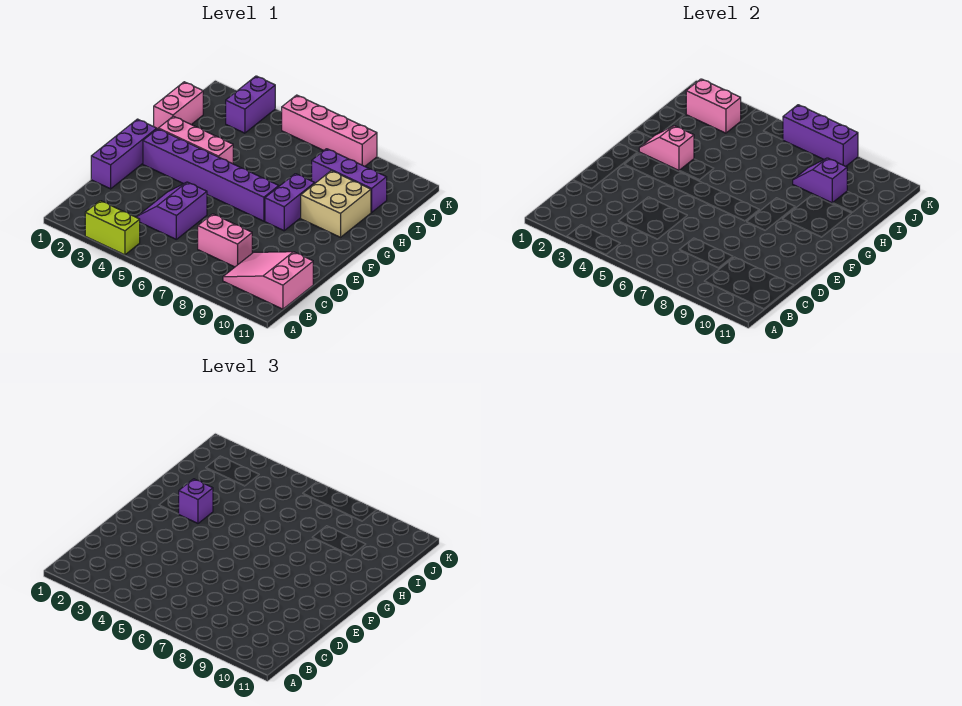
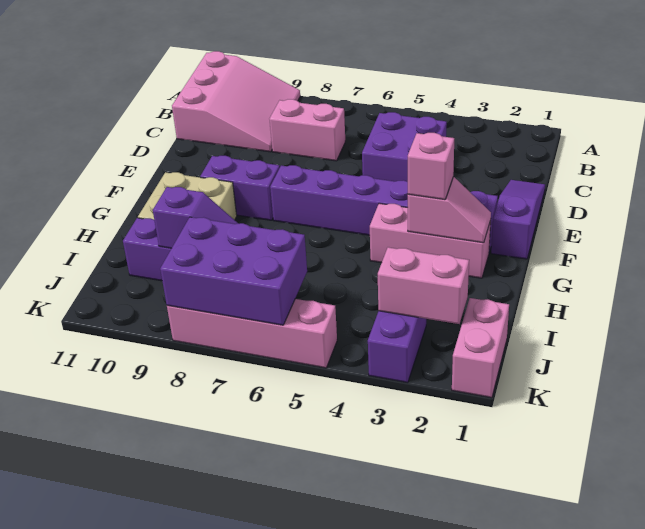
lime 1x2 brick [85,201,140,255] -> none
pink 2x3 slope [223,252,313,309] -> pink 3x3 slope [172,51,300,152]
purple 2x2 slope [137,182,207,239] -> purple 2x2 brick [362,112,447,182]
purple 1x3 brick [91,119,157,189] -> purple 1x3 slope [491,180,545,259]
purple 1x2 brick [265,174,315,231] -> purple 1x2 brick turned to [200,156,280,220]
purple 1x1 brick [179,479,213,523] -> pink 1x1 brick [408,133,454,200]
pink 1x2 brick [154,82,203,129] -> pink 1x2 brick moved to [452,298,509,398]
purple 1x3 brick [783,105,858,166] -> purple 2x3 brick [160,217,307,325]

